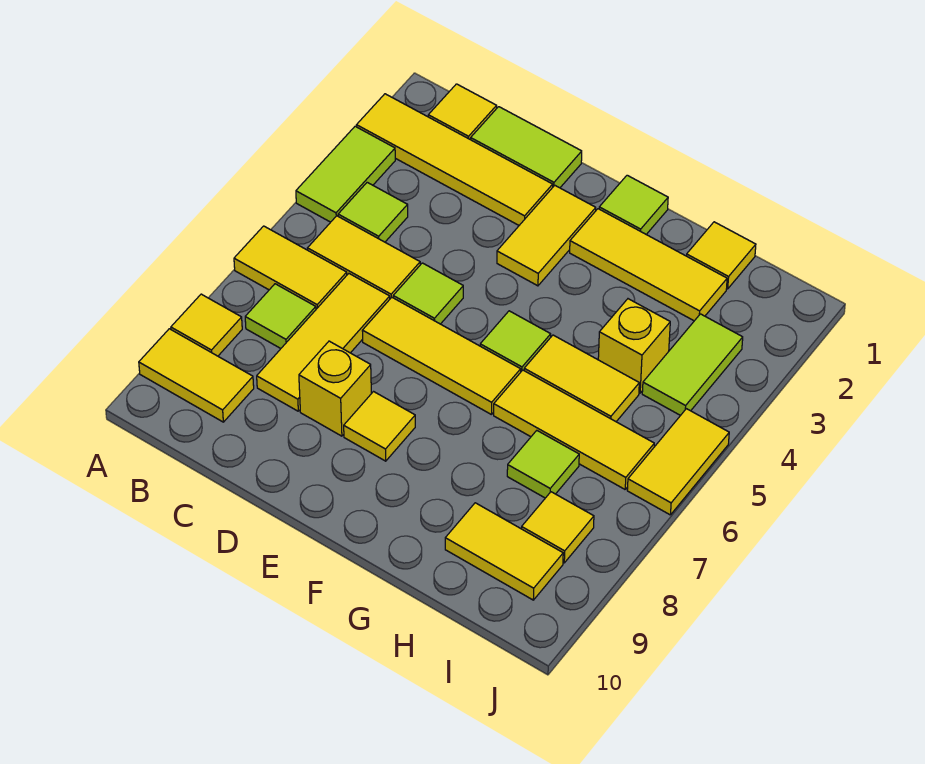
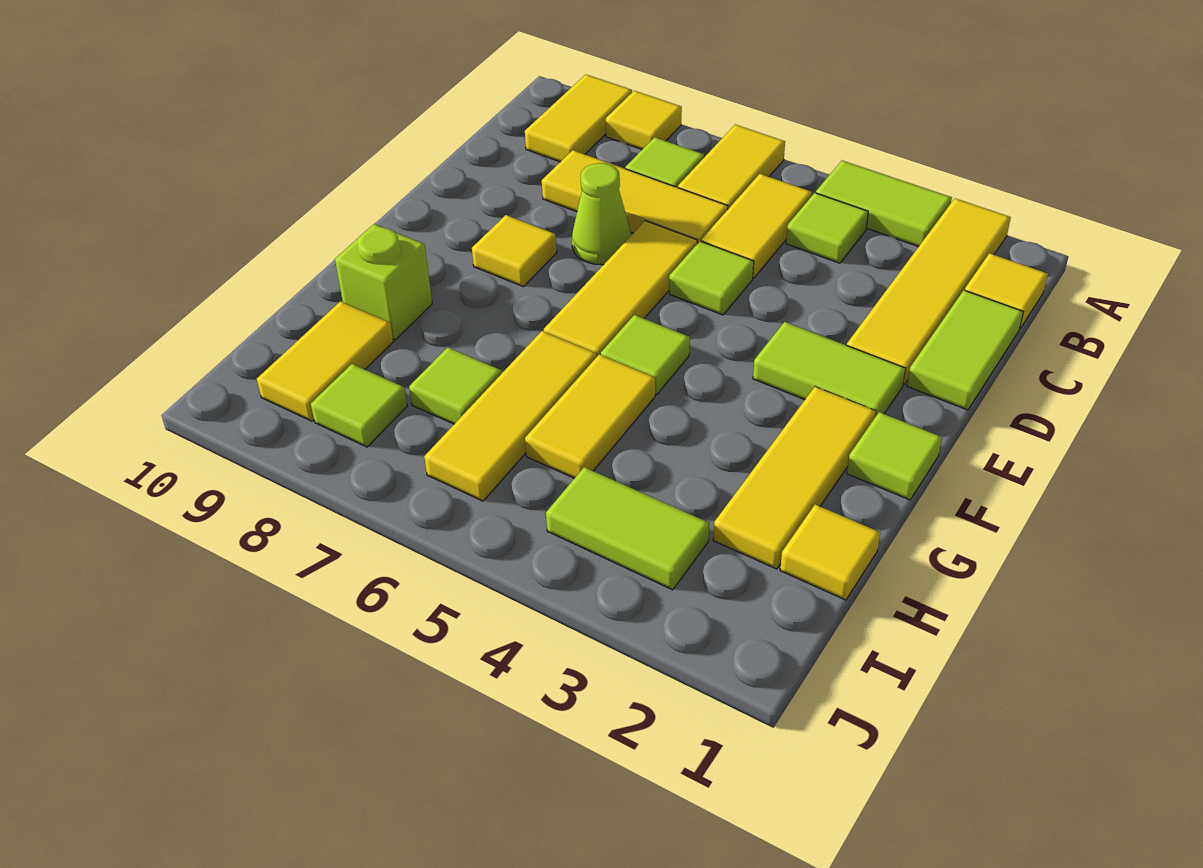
none -> lime 1x1 cone [572,163,631,265]
yellow 1x1 brick [299,341,371,436] -> none
yellow 1x2 tile [497,185,596,286] -> lime 1x2 tile [753,322,905,417]
none -> lime 1x1 brick [335,224,432,340]
yellow 1x1 brick [598,299,670,393] -> none
yellow 1x1 tile [522,492,594,563] -> lime 1x1 tile [311,364,407,447]
yellow 1x2 tile [627,409,729,515] -> none

